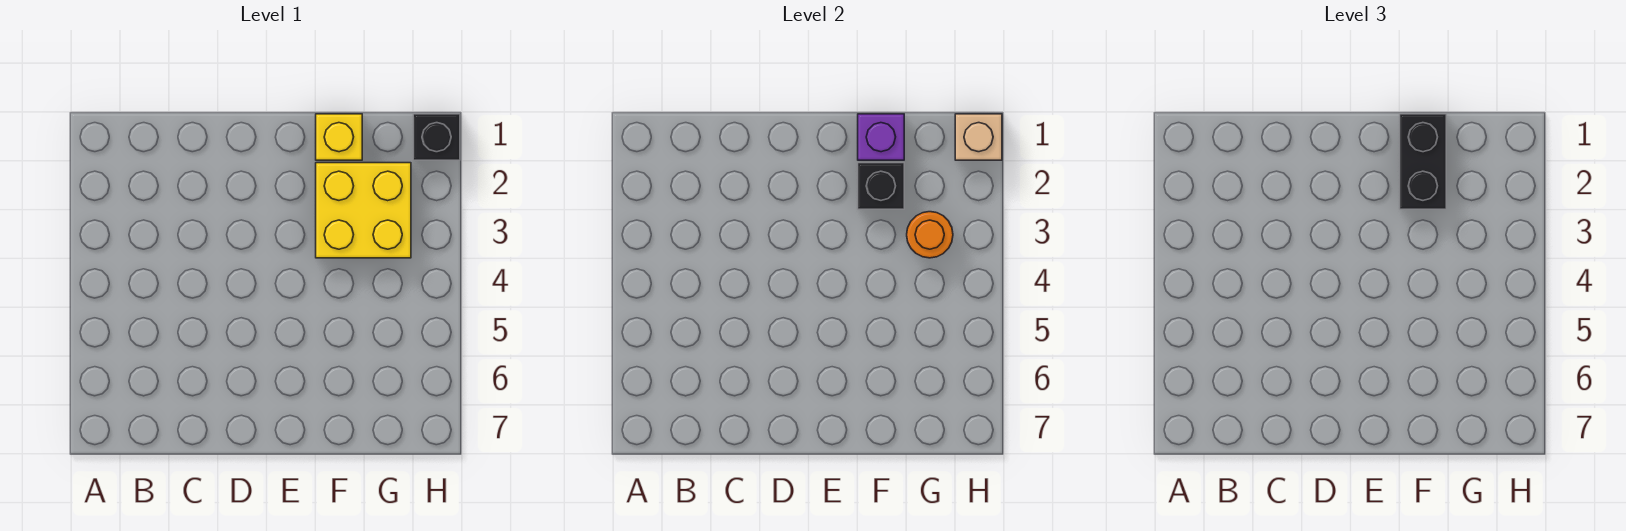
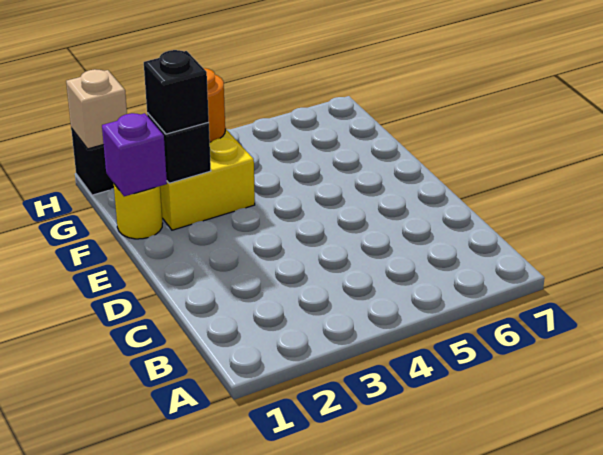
yellow 1x1 brick [316,114,362,160] -> yellow 1x1 round brick [114,184,163,239]
black 1x2 brick [1400,114,1446,209] -> black 1x1 brick [144,50,209,134]

